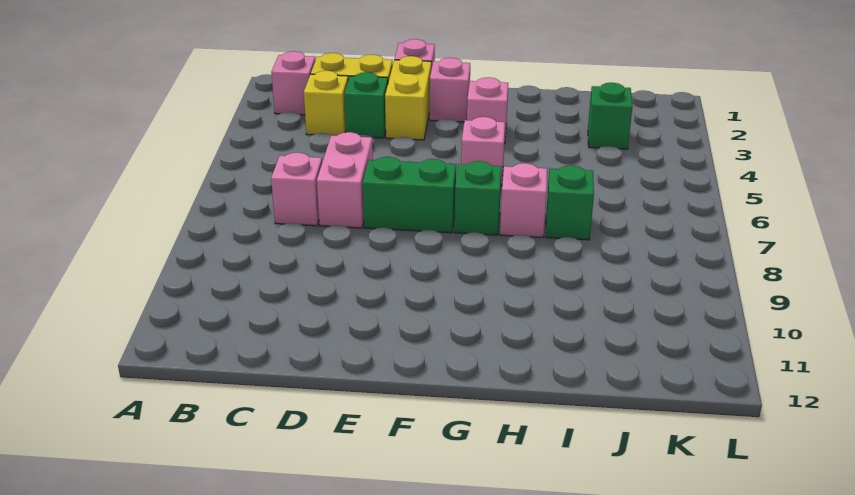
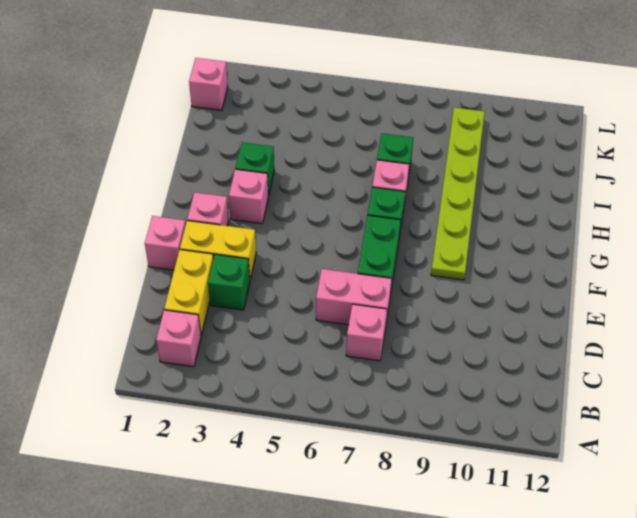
yellow 1x1 brick [304,71,348,136] -> none
none -> lime 1x6 plate [431,107,485,280]
pink 1x1 brick [461,117,505,186] -> pink 1x1 brick moved to [189,58,228,110]
green 1x1 brick [588,83,632,149] -> green 1x1 brick moved to [235,142,274,196]

